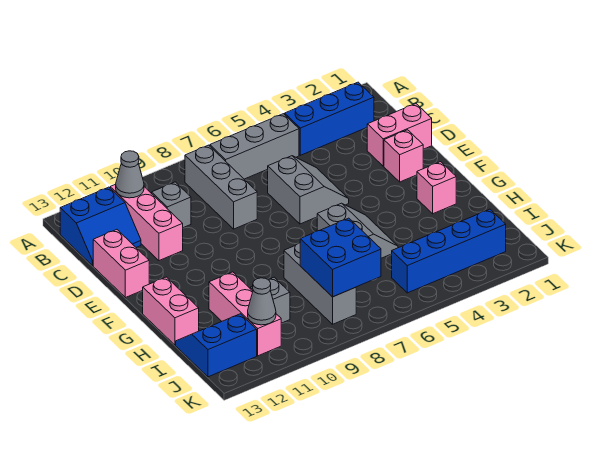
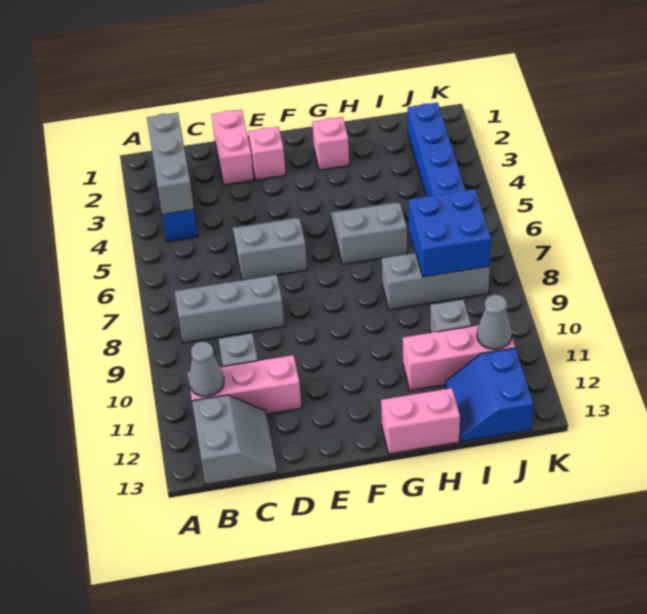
grey 1x3 brick [210,114,299,179] -> grey 1x3 brick moved to [147,113,194,215]
blue 2x2 slope [60,187,141,266] -> grey 2x2 slope [192,395,277,484]
pink 1x2 brick [93,230,149,298] -> none

